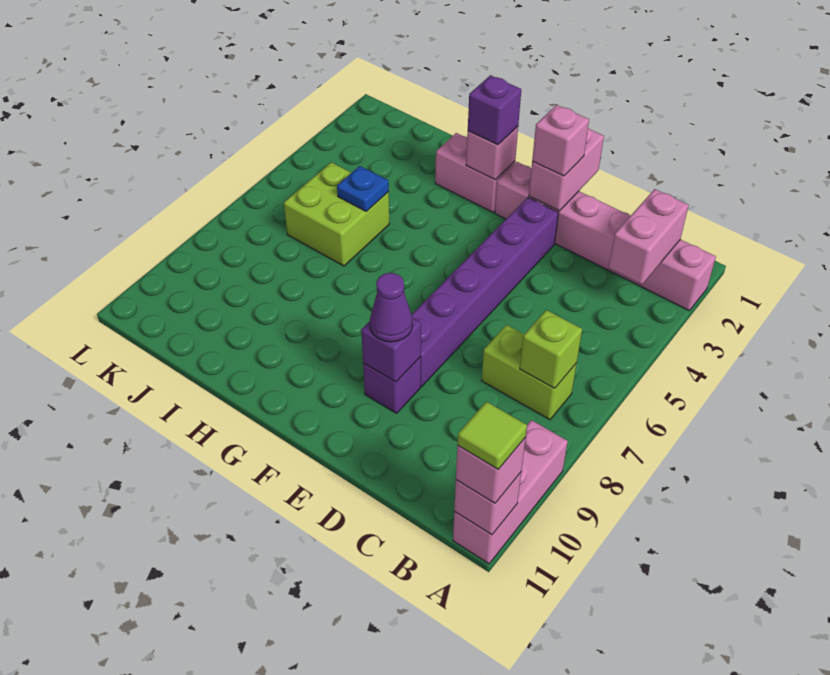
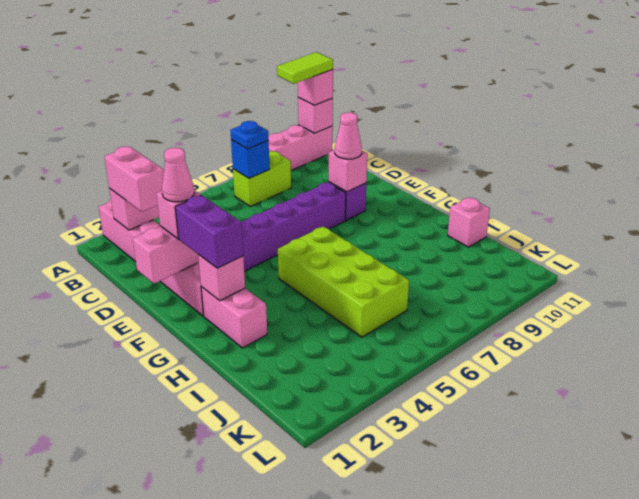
lime 1x1 tile [457,402,527,469] -> lime 1x2 tile [277,52,333,84]
none -> pink 1x2 brick [104,147,164,212]
lime 1x2 brick [481,325,577,420] -> lime 1x2 brick turned to [233,151,291,207]
lime 1x1 brick [520,310,582,388] -> blue 1x1 brick [231,140,270,178]
none -> pink 1x1 cone [162,148,194,202]
purple 1x1 brick [361,318,421,382] -> pink 1x1 brick [329,150,367,192]
purple 1x1 cone [370,273,413,342] -> pink 1x1 cone [335,112,362,159]
purple 1x1 brick [468,75,521,145] -> purple 1x2 brick [175,195,243,268]
lime 2x2 brick [284,162,389,266] -> lime 2x4 brick [278,227,409,337]
blue 1x1 plate [337,166,389,211] -> blue 1x1 plate moved to [230,121,269,149]
none -> pink 1x1 brick [448,197,490,247]

